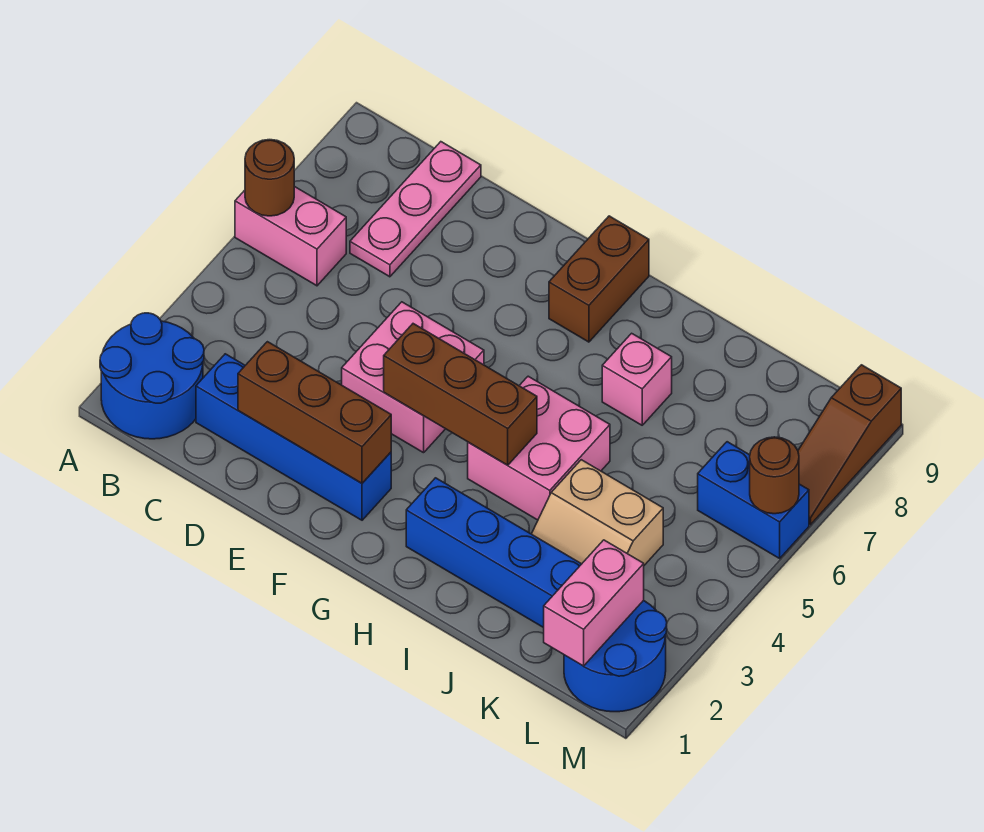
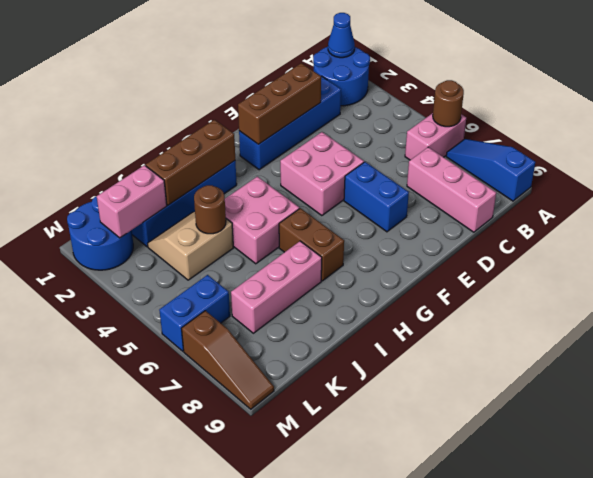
none -> blue 1x1 cone [328,13,355,58]
none -> blue 1x3 slope [446,139,535,201]
pink 1x3 plate [350,142,481,277] -> pink 1x3 brick [407,147,496,232]
none -> blue 1x2 brick [344,162,409,232]
brown 1x3 brick [384,324,537,465] -> brown 1x3 brick moved to [146,120,235,205]
brown 1x2 brick [549,216,649,342] -> brown 1x2 brick moved to [279,208,344,281]
pink 1x1 brick [602,333,672,425] -> pink 1x3 brick [231,241,322,333]
pink 1x2 brick [544,540,644,666] -> pink 1x2 brick turned to [97,165,167,238]
brown 1x1 round brick [750,437,799,514] -> brown 1x1 round brick moved to [194,185,226,234]
brown 1x3 slope [798,365,901,525] -> brown 1x3 slope turned to [181,311,274,409]

